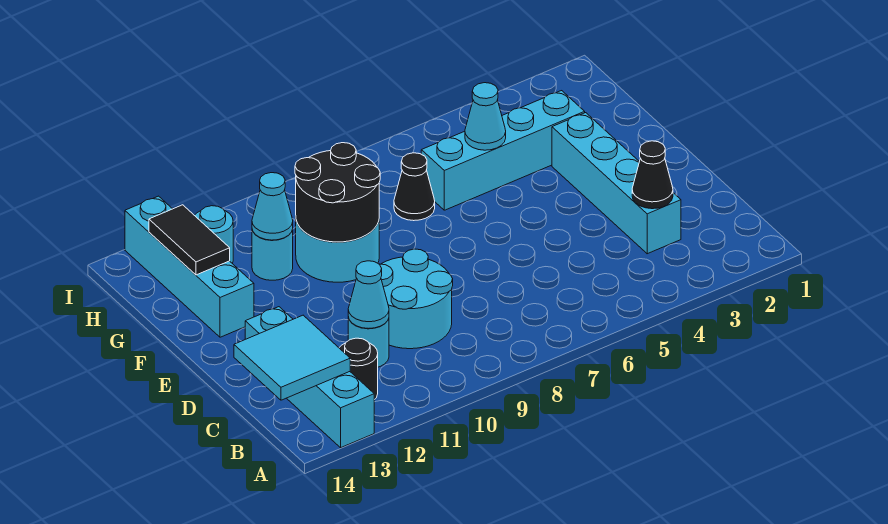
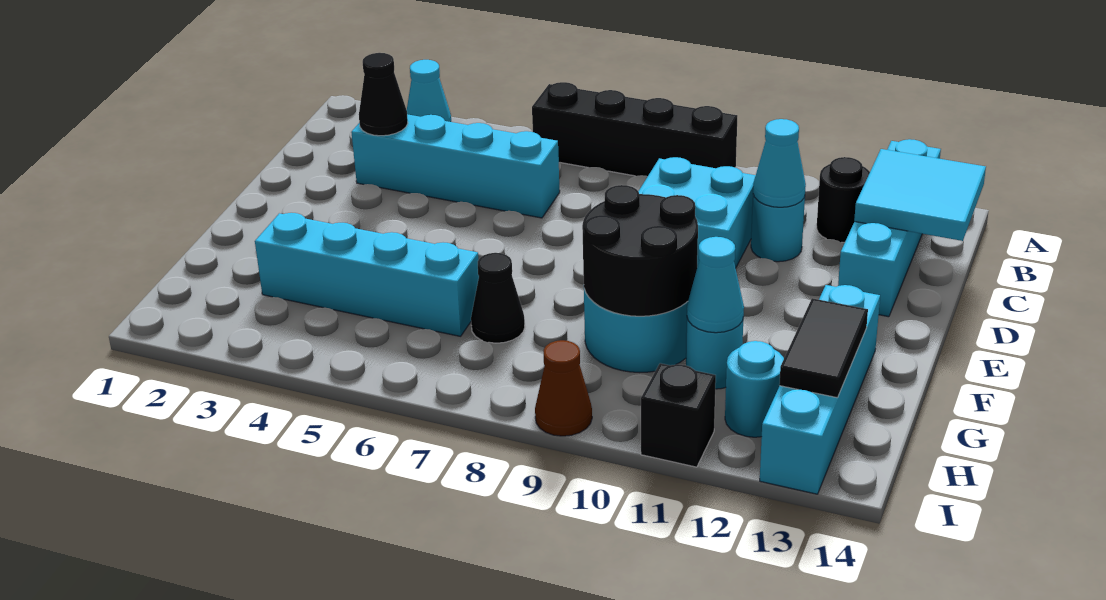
none -> black 1x4 brick [532,82,737,176]
cyan 1x4 brick [552,113,681,254] -> cyan 1x4 brick turned to [351,114,560,218]
cyan 2x2 round brick [379,249,453,349] -> cyan 2x2 brick [638,157,756,268]
cyan 1x1 cone [465,83,506,150] -> cyan 1x1 cone moved to [407,60,451,122]
none -> brown 1x1 cone [535,340,592,436]
none -> black 1x1 brick [641,363,716,467]

